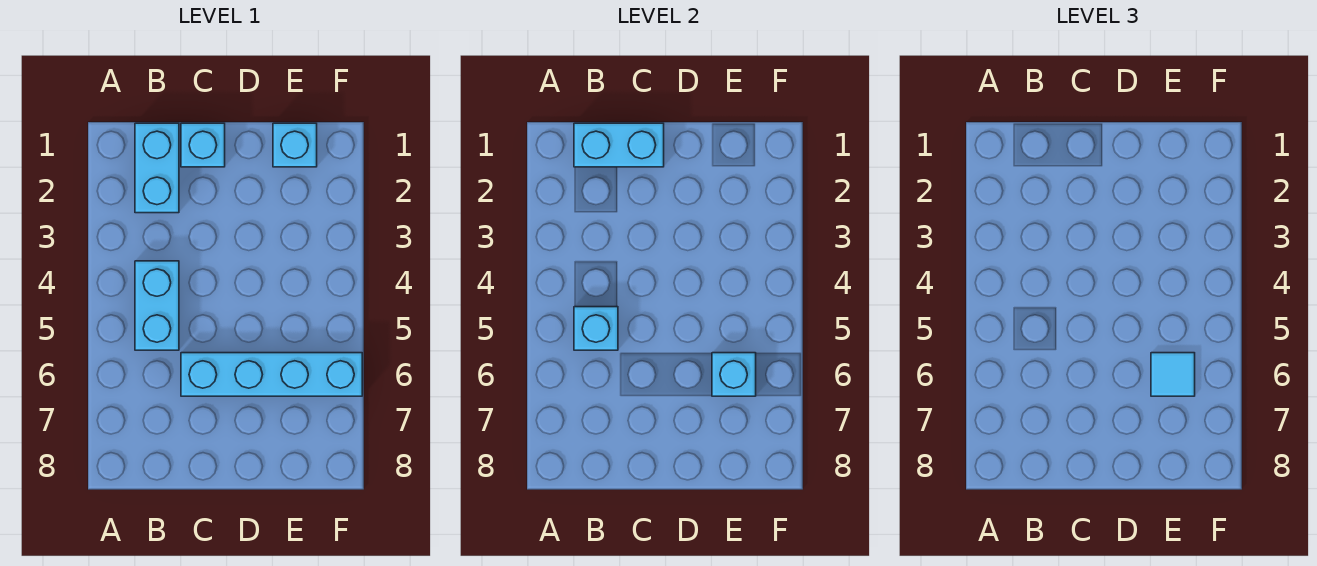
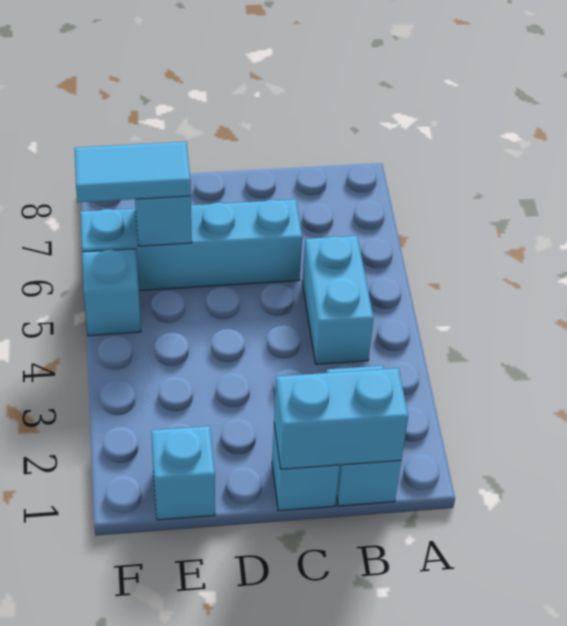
cyan 1x1 brick [574,307,618,350] -> cyan 1x1 brick moved to [82,249,141,336]
cyan 1x1 tile [1151,353,1195,396] -> cyan 1x2 tile [74,142,191,202]

